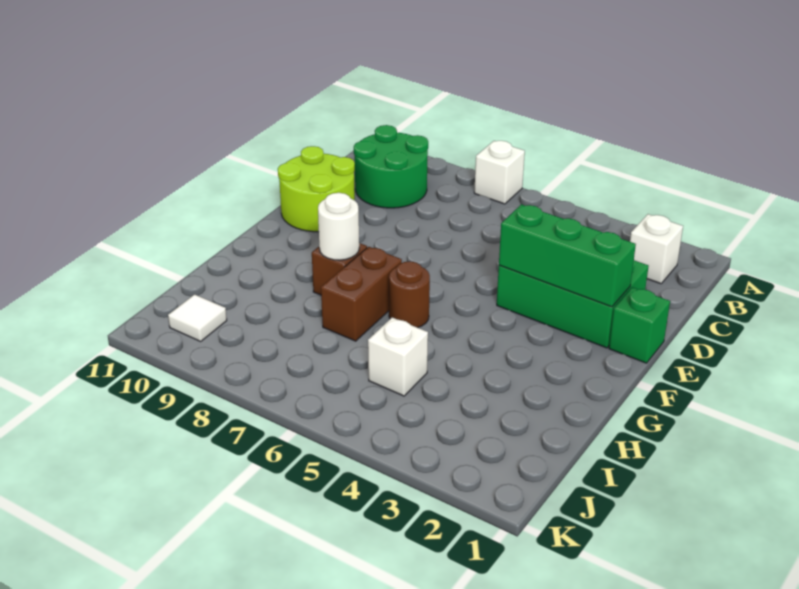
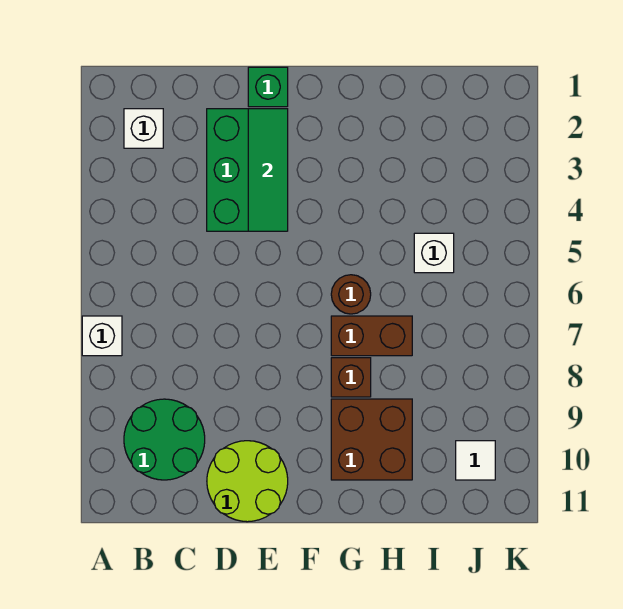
green 1x3 brick [499,204,636,307] -> green 1x3 tile [248,109,288,231]
white 1x1 round brick [318,193,359,260] -> none
none -> brown 2x2 brick [331,399,412,480]

